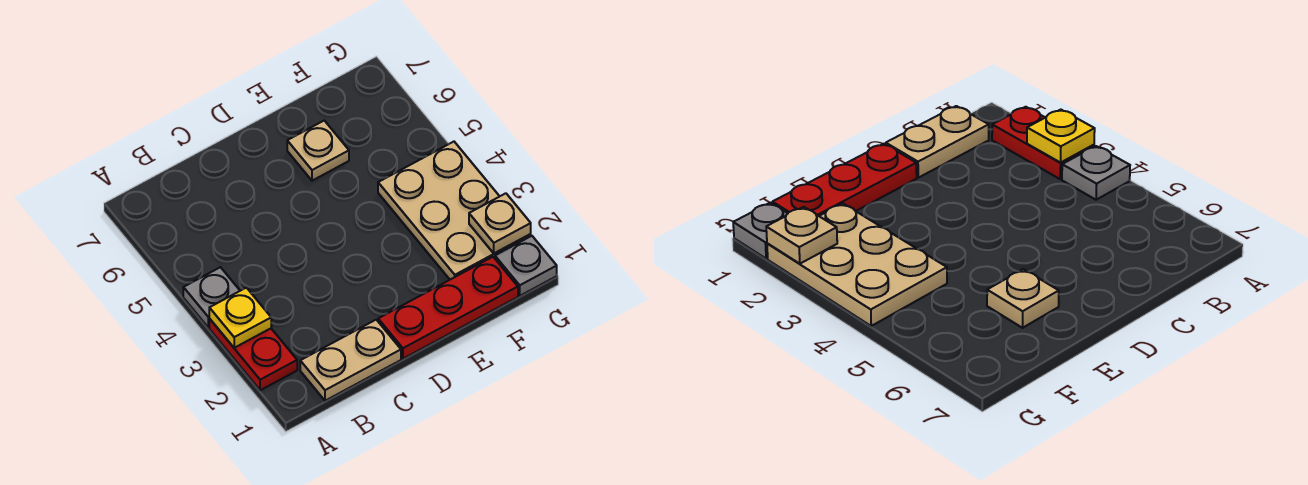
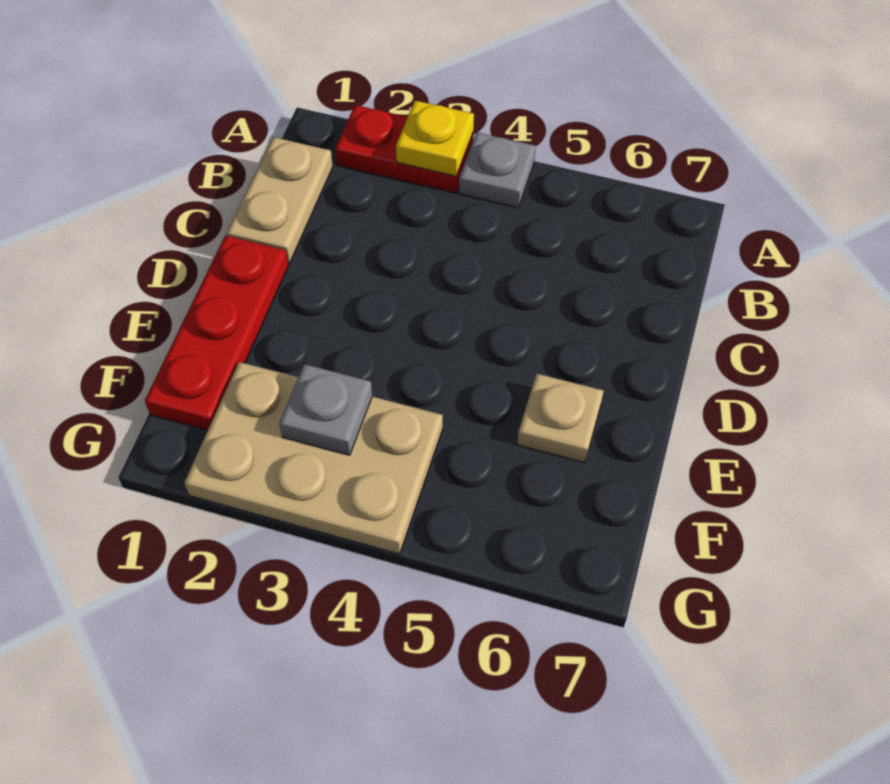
grey 1x1 plate [495,236,557,296] -> grey 1x1 plate moved to [279,364,372,455]
tan 1x1 plate [469,193,531,253] -> none

